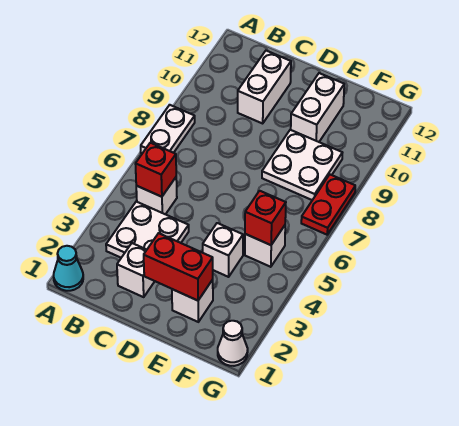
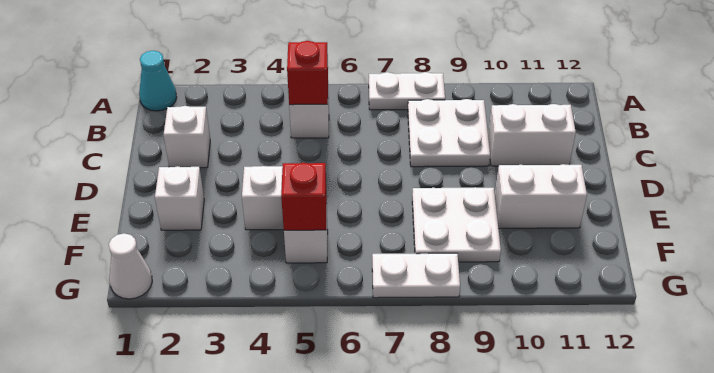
white 2x2 plate [106,202,189,258] -> white 2x2 plate moved to [408,99,490,167]
red 1x2 brick [144,233,213,301] -> none
red 1x2 plate [301,175,355,235] -> white 1x2 plate [372,253,460,298]

